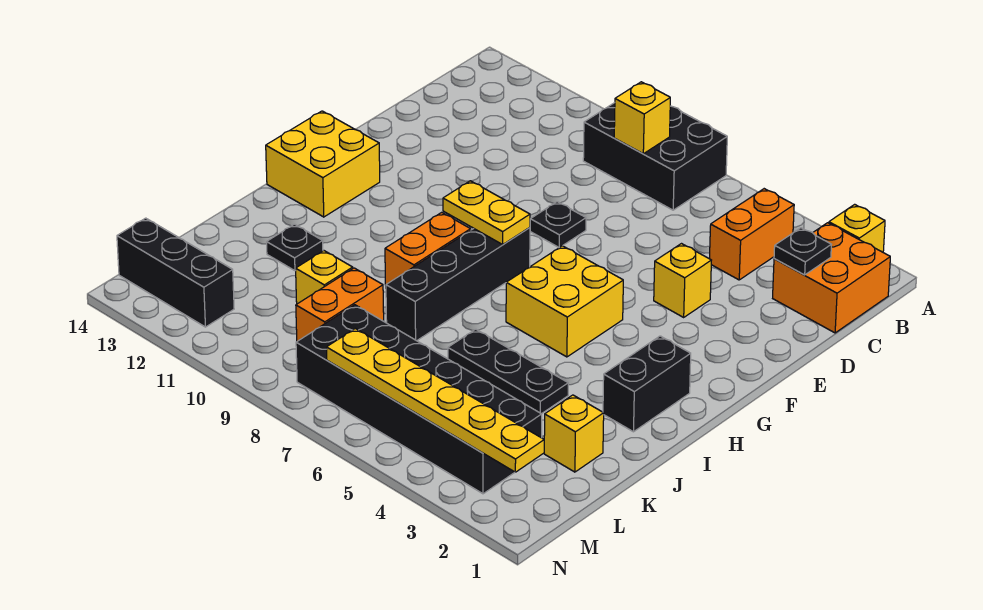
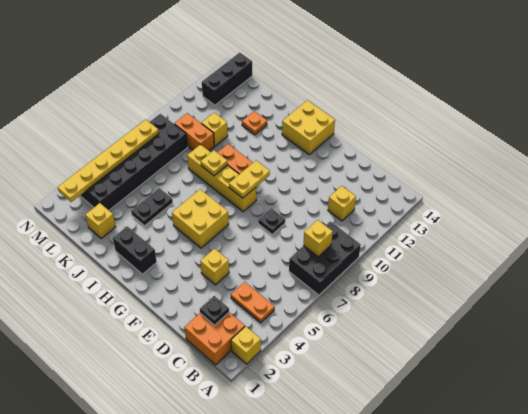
orange 1x2 brick [709,189,794,280] -> orange 1x2 plate [231,282,275,323]
none -> yellow 1x1 brick [328,186,356,221]
black 1x4 brick [386,227,530,341] -> yellow 1x4 brick [187,144,256,212]
none -> yellow 1x1 plate [201,150,228,176]
black 1x3 plate [448,329,568,414] -> black 1x2 plate [131,188,173,226]
black 1x1 plate [267,224,323,271] -> orange 1x1 plate [242,111,267,135]

